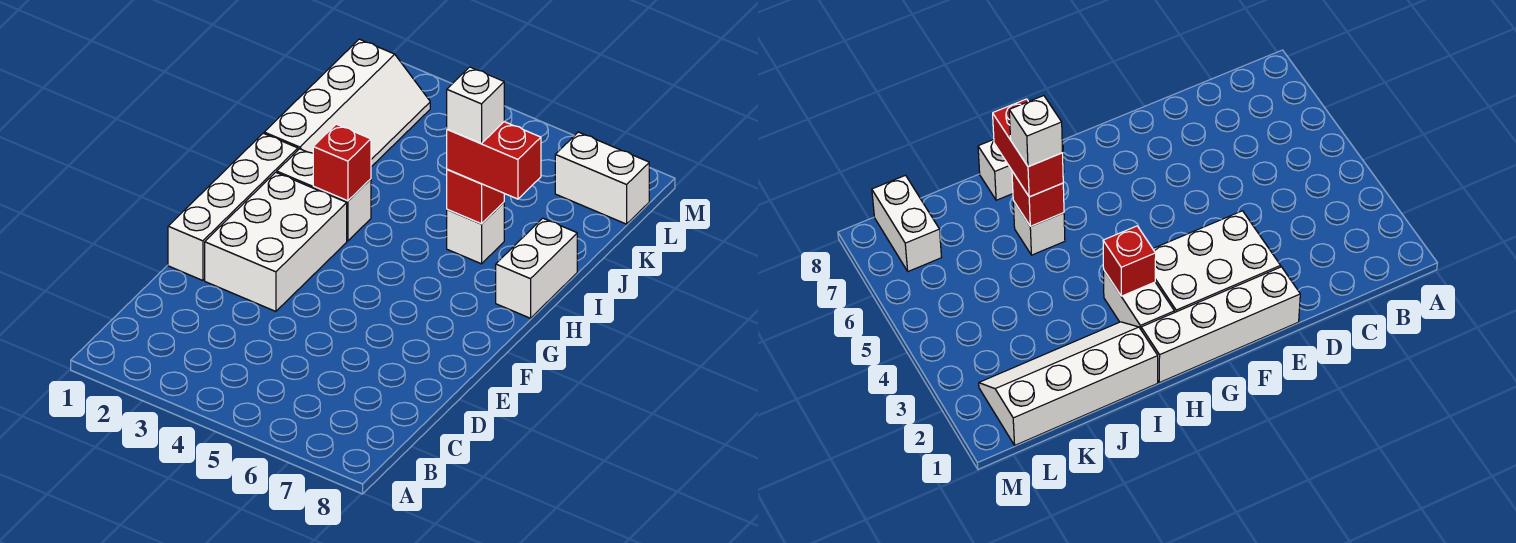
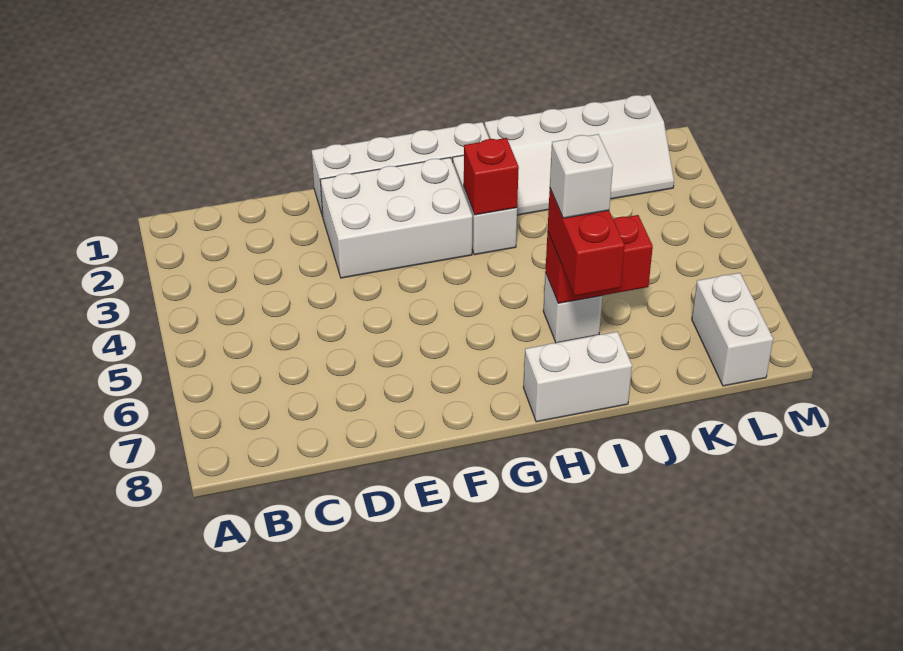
red 1x1 brick [447,169,504,224] -> red 1x2 brick [545,215,653,303]

